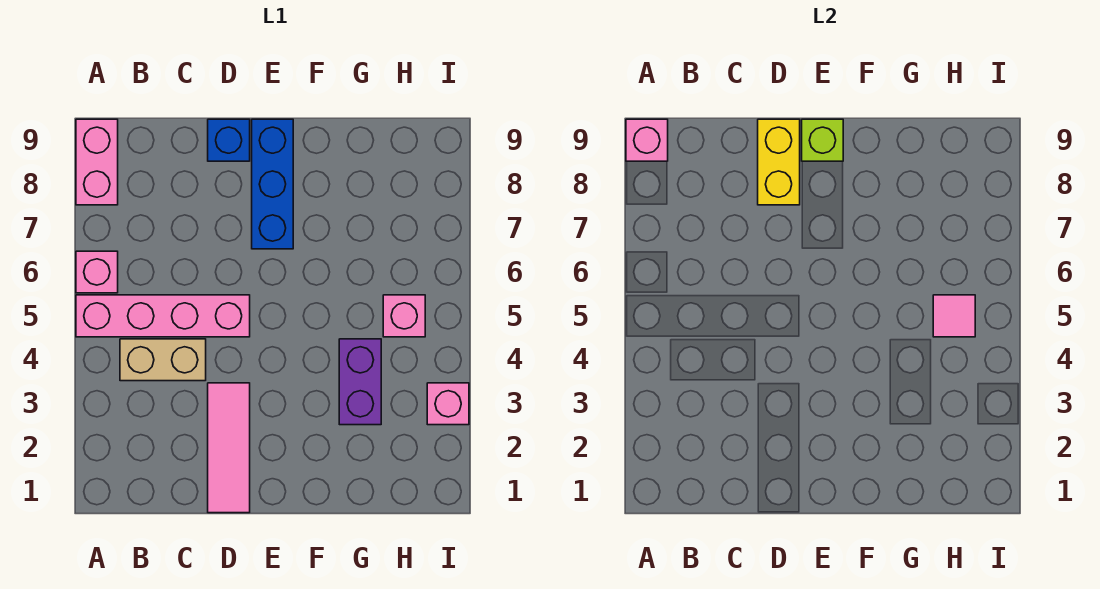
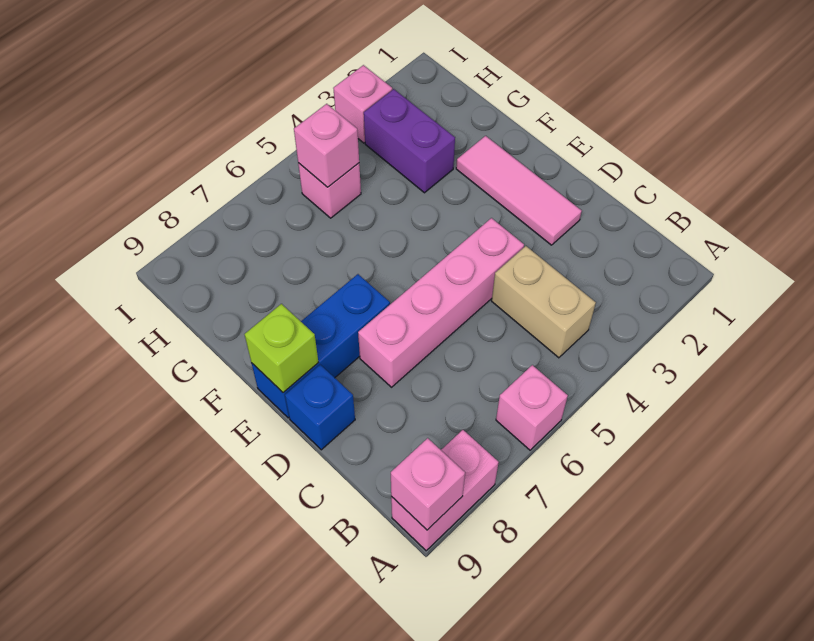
pink 1x4 brick [76,295,250,337] -> pink 1x4 brick turned to [358,218,524,387]
pink 1x3 tile [208,383,250,513] -> pink 1x3 tile turned to [456,136,582,245]
yellow 1x2 brick [758,119,800,205] -> none
purple 1x2 brick [339,339,381,425] -> purple 1x2 brick turned to [364,89,455,193]
pink 1x1 tile [933,295,975,337] -> pink 1x1 brick [294,104,359,187]

